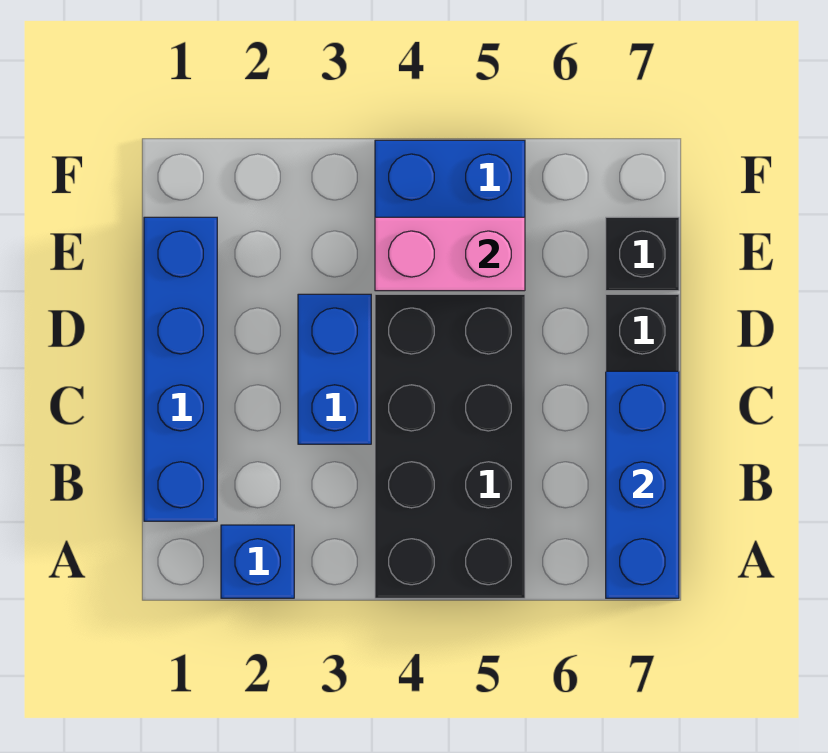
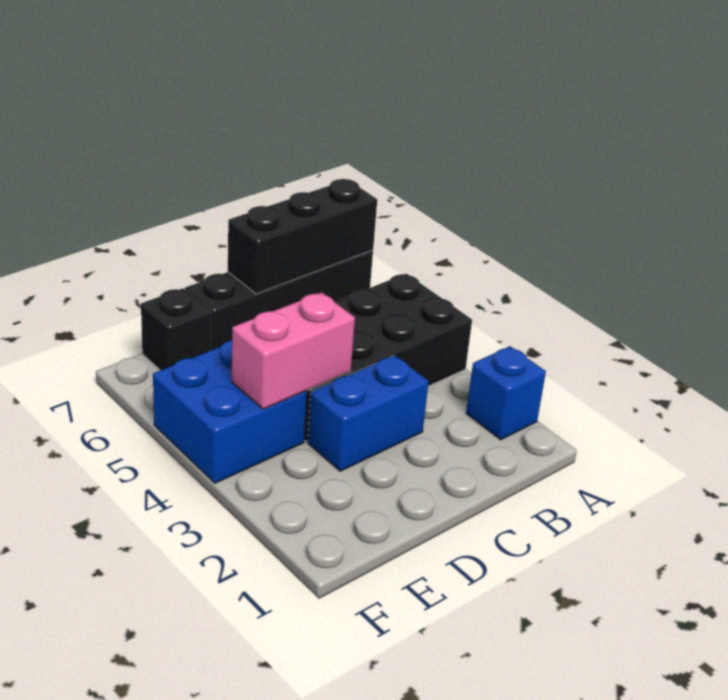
blue 1x3 brick [606,371,679,598] -> black 1x3 brick [228,179,377,294]
blue 1x4 brick [144,217,217,521] -> none
pink 1x2 brick [375,217,525,291] -> pink 1x2 brick turned to [232,292,355,409]

